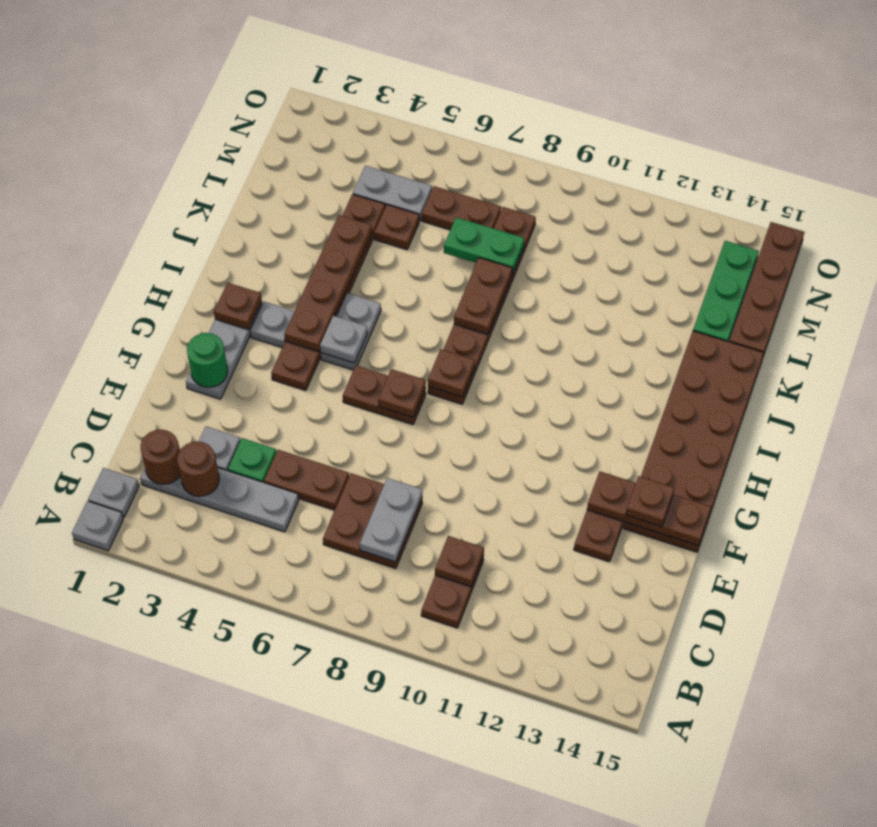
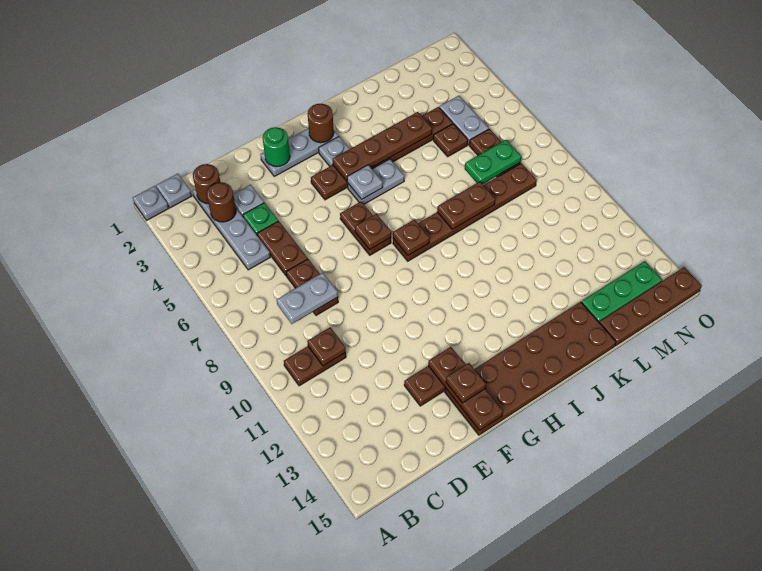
brown 2x2 plate [323,473,422,569] -> brown 1x2 plate [286,259,338,315]
brown 1x1 plate [214,283,262,329] -> brown 1x1 round brick [308,104,334,143]
green 1x2 plate [444,217,524,274] -> green 1x2 plate turned to [465,140,521,184]

